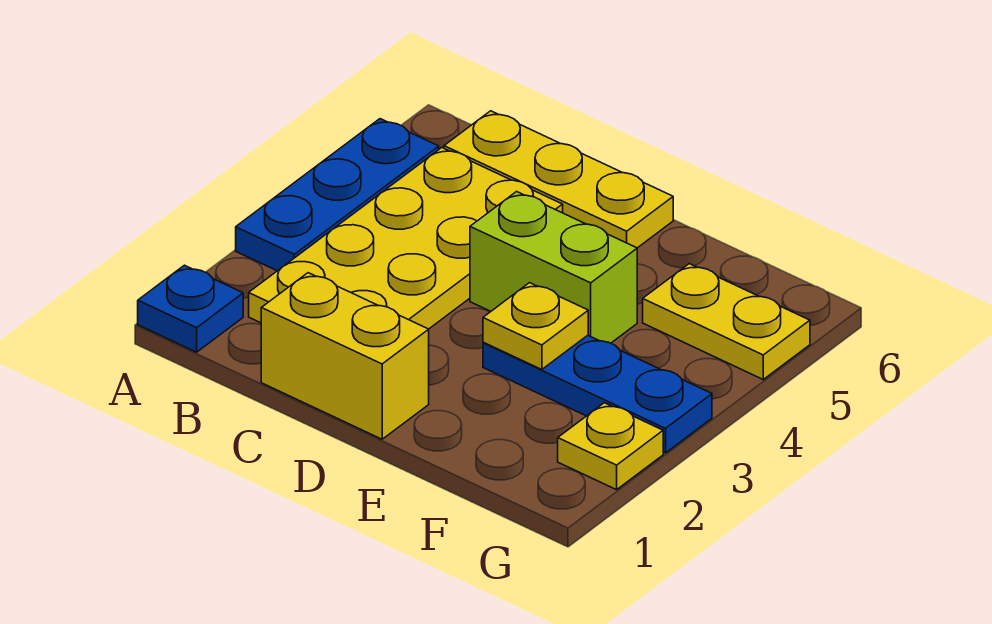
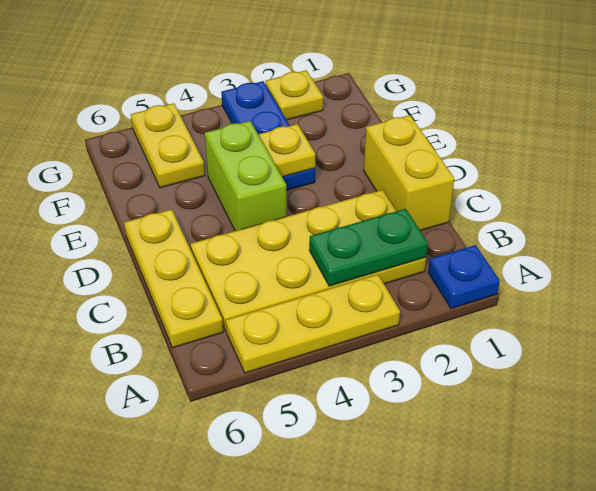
blue 1x3 plate [236,119,439,271] -> yellow 1x3 plate [226,274,400,373]
none -> green 1x2 plate [309,209,428,286]

